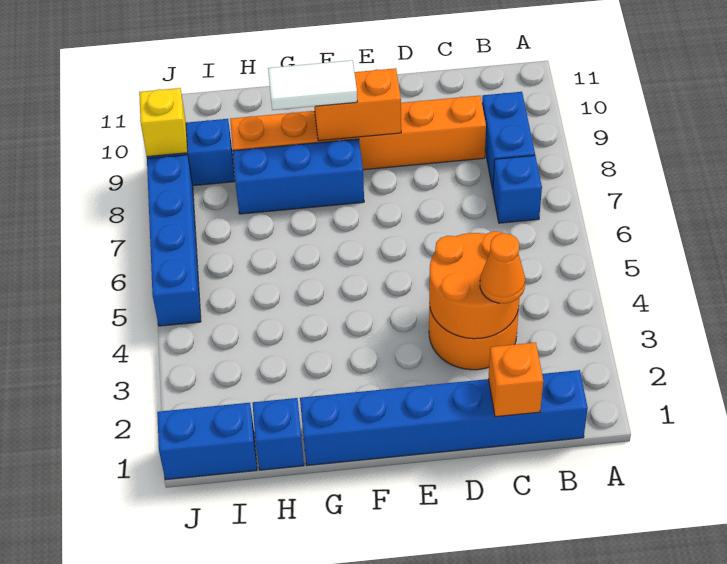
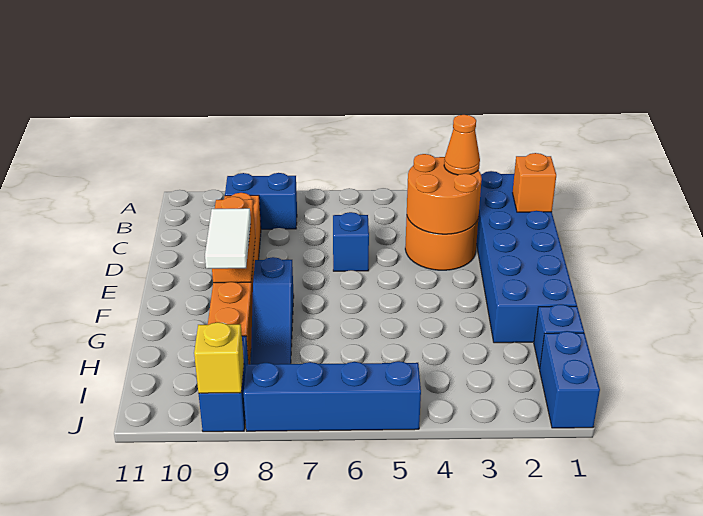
blue 1x6 brick [300,370,588,465] -> blue 2x6 brick [476,171,577,343]
blue 1x1 brick [493,155,542,223] -> blue 1x1 brick moved to [333,212,369,271]
blue 1x3 brick [233,139,364,214] -> blue 1x3 slope [251,257,294,364]

